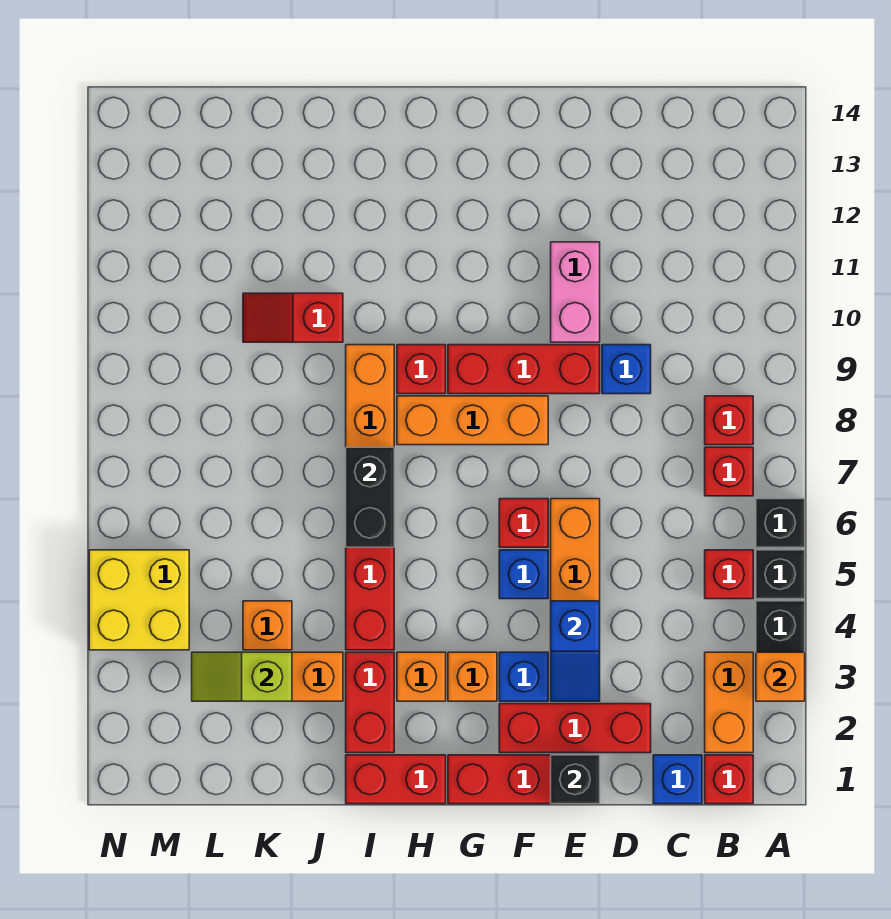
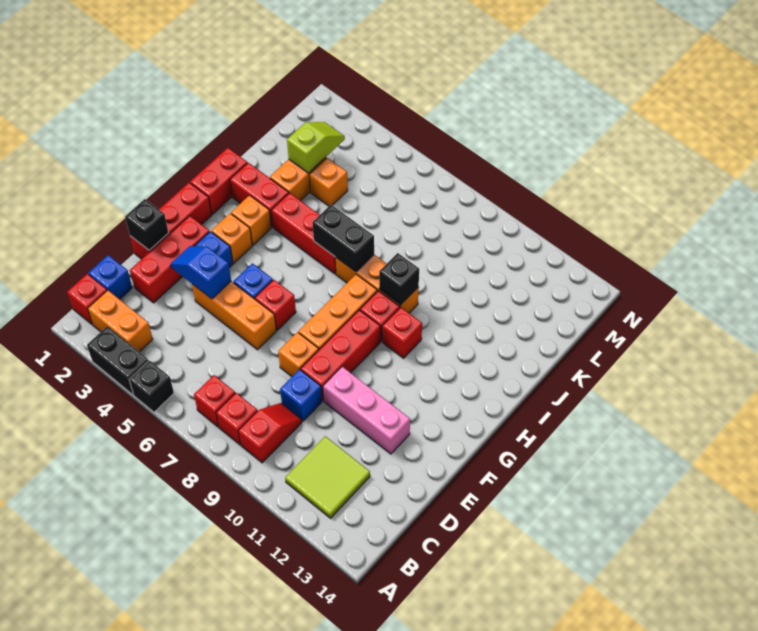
orange 1x1 brick [756,652,805,701] -> orange 1x1 brick moved to [278,332,319,376]
black 1x1 brick [756,499,805,547] -> black 1x1 brick moved to [379,253,419,305]
red 1x1 brick [705,550,753,599] -> red 1x1 brick moved to [382,307,422,358]
none -> lime 2x2 tile [285,436,370,518]
pink 1x2 brick [551,242,600,342] -> pink 1x3 brick [323,367,410,454]
red 1x2 slope [243,293,343,342] -> red 1x2 slope moved to [238,403,302,463]
yellow 2x2 brick [89,550,189,650] -> none

